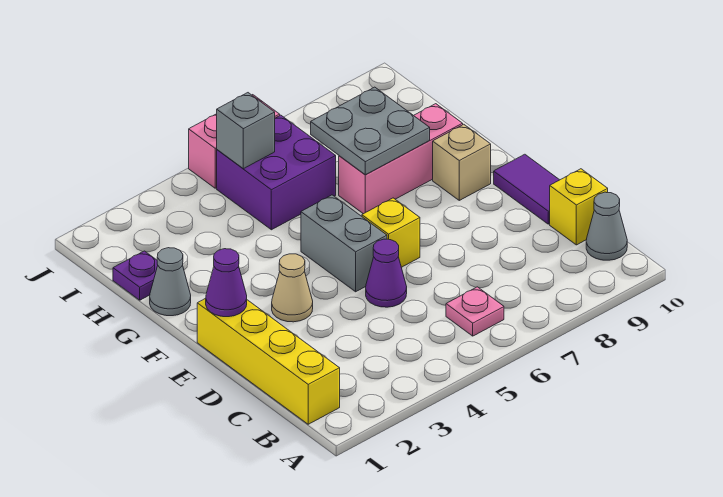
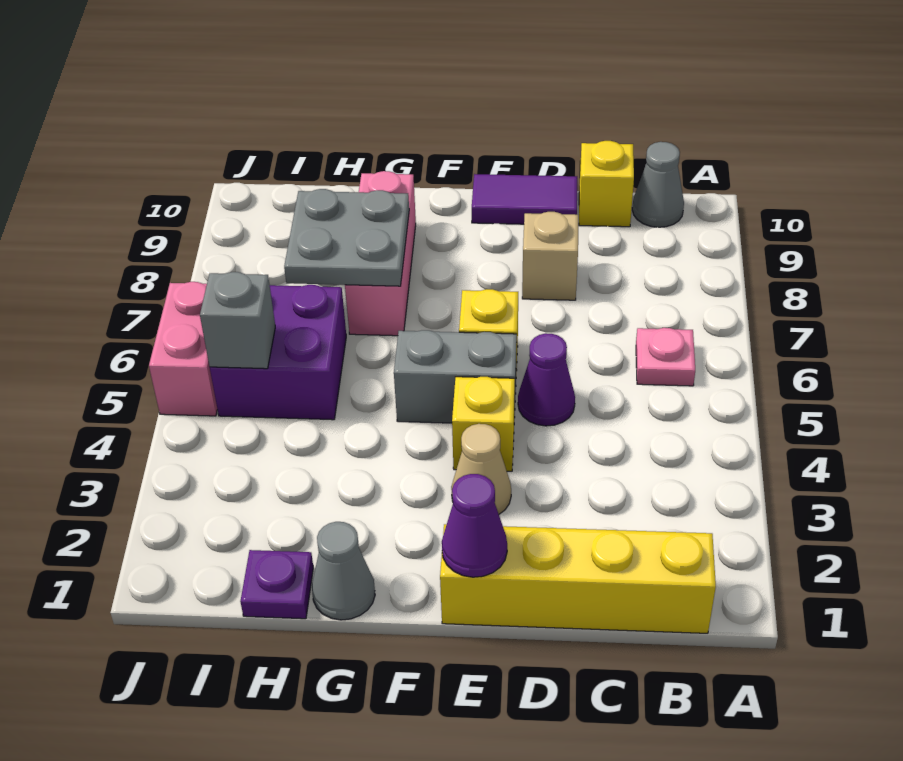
none -> yellow 1x1 brick [452,377,515,471]
tan 1x1 brick [433,124,491,200] -> tan 1x1 brick moved to [522,212,578,300]

